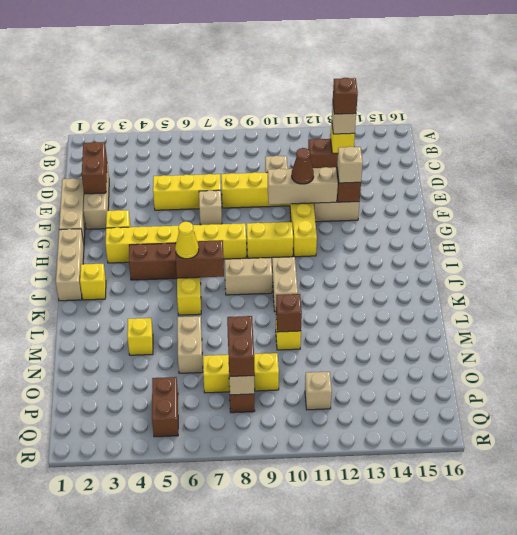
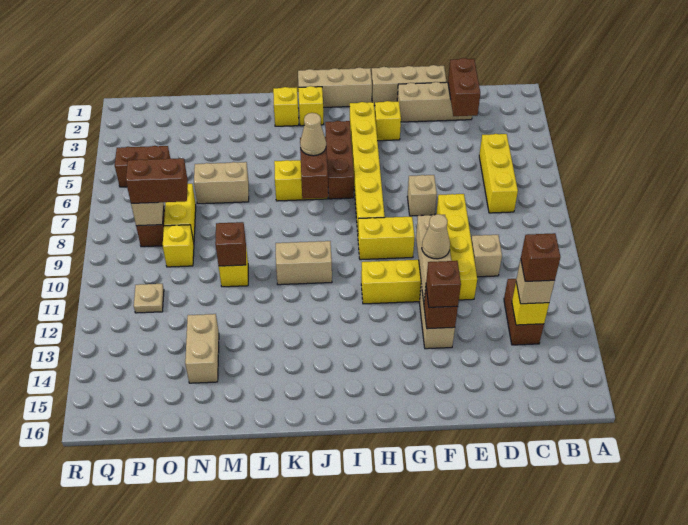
brown 1x2 brick [82,142,107,194] -> brown 1x2 brick turned to [448,58,480,116]
yellow 1x3 brick [153,174,221,210] -> yellow 1x3 brick moved to [479,134,518,213]
brown 1x1 cone [292,148,314,184] -> tan 1x1 cone [422,214,450,259]
tan 1x1 brick [337,146,363,183] -> brown 1x1 brick [426,261,461,307]
yellow 1x2 brick [247,222,293,258] -> yellow 1x2 brick turned to [358,217,415,260]
yellow 1x1 cone [175,222,199,259] -> tan 1x1 cone [300,113,326,156]
tan 1x2 brick [225,258,272,295] -> tan 1x2 brick moved to [185,314,219,383]
yellow 1x1 brick [127,318,153,355] -> yellow 1x1 brick moved to [273,87,299,126]
tan 1x1 brick [305,372,332,410] -> tan 1x1 plate [134,284,164,313]

